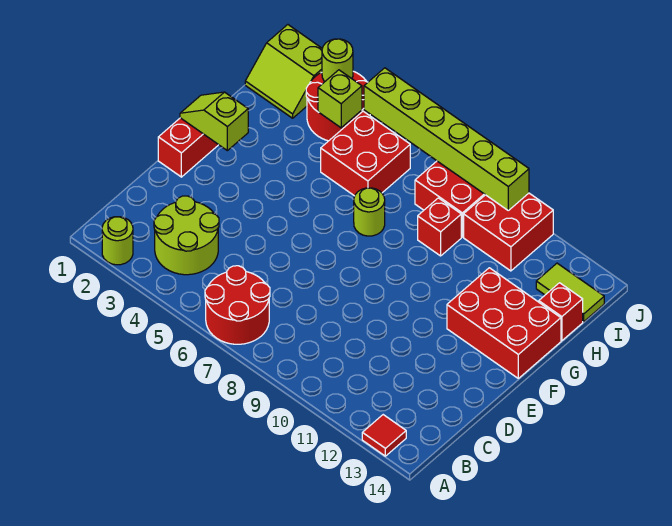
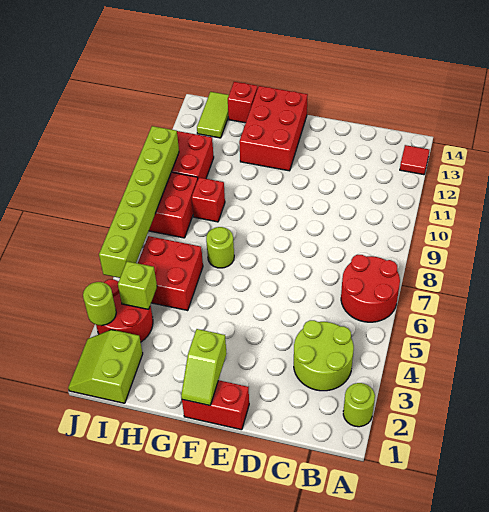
lime 2x2 slope [245,25,322,118] -> lime 2x2 slope turned to [68,330,143,403]

